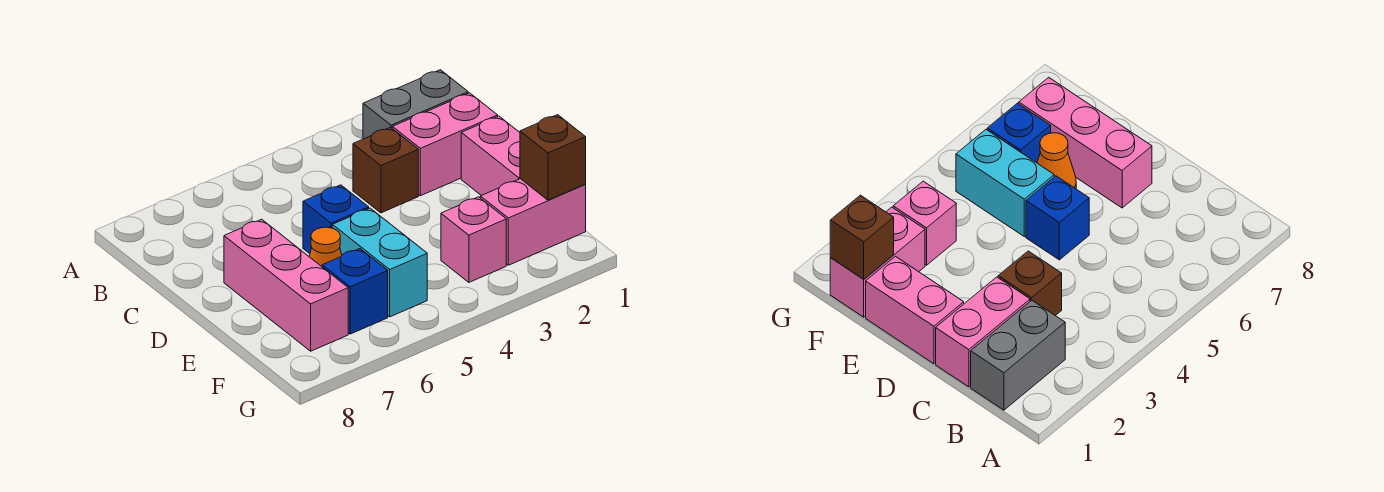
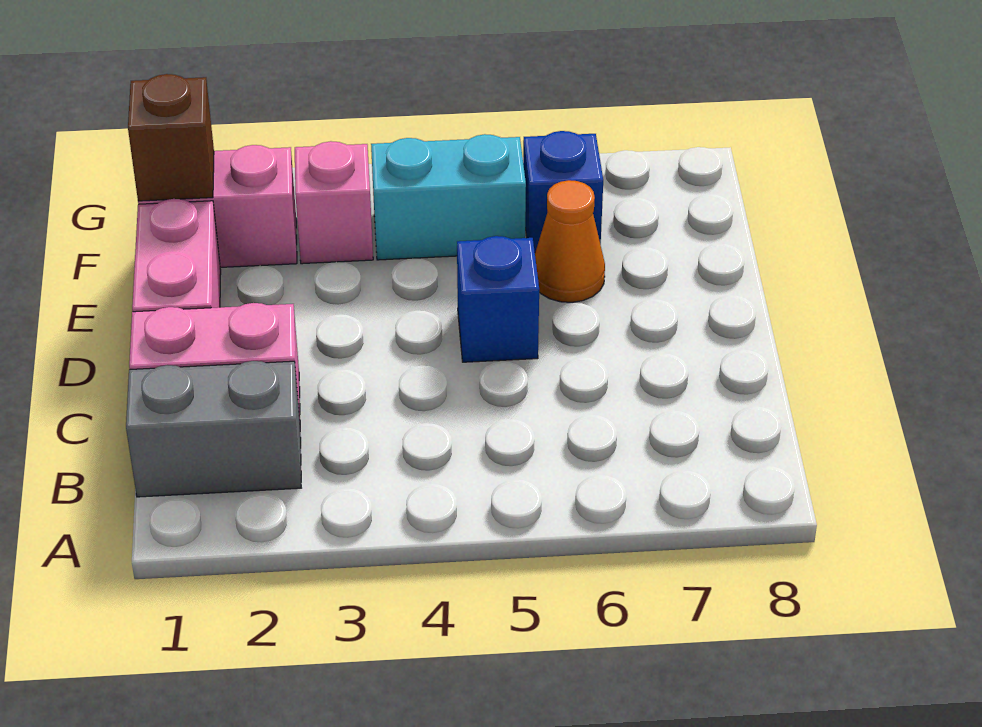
brown 1x1 brick [353,127,418,213] -> none
pink 1x3 brick [224,219,348,351] -> none
cyan 1x2 brick [332,208,427,317] -> cyan 1x2 brick turned to [371,134,526,260]

